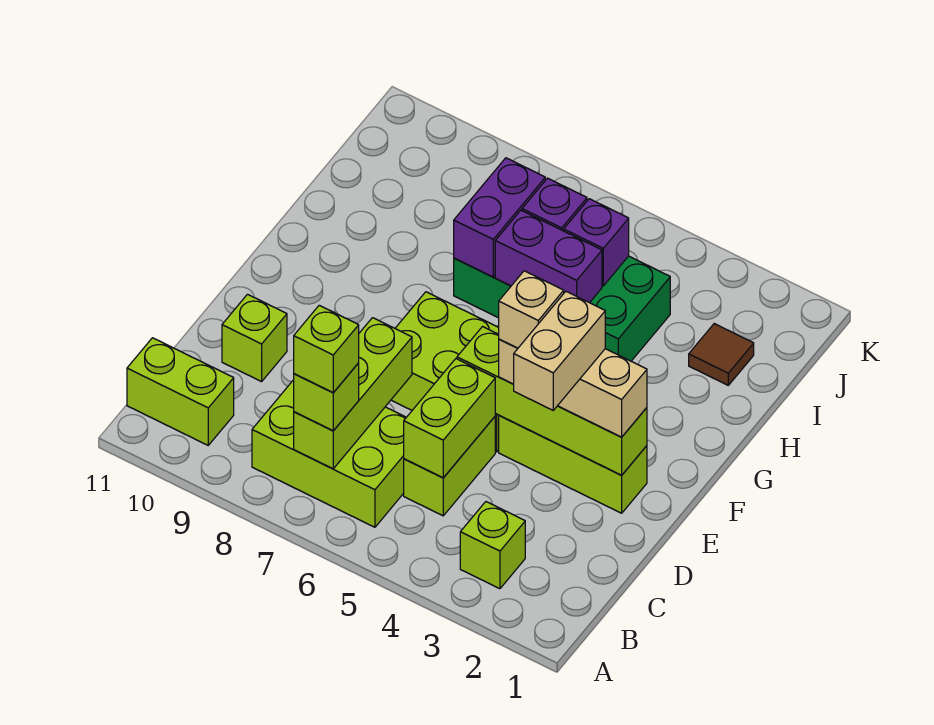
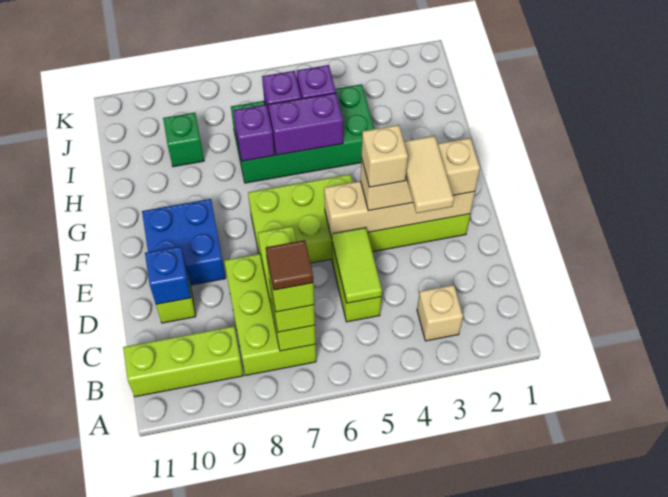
lime 1x1 brick [460,502,525,589] -> tan 1x1 brick [417,285,463,341]
lime 2x3 brick [252,380,406,527] -> lime 2x3 brick turned to [224,254,316,375]
lime 1x2 brick [127,338,234,445] -> lime 1x3 brick [123,326,243,397]
lime 1x2 brick [404,359,495,478] -> lime 1x2 tile [332,228,382,303]
tan 1x2 brick [513,292,605,410] -> tan 1x2 tile [404,136,454,213]
none -> blue 1x1 brick [145,246,191,304]
lime 1x4 brick [457,327,647,475] -> tan 1x4 brick [324,181,475,238]
none -> blue 2x2 brick [142,199,225,285]
purple 1x2 brick [454,158,545,277] -> purple 1x1 brick [233,105,275,161]
brown 1x1 tile [689,324,754,385] -> brown 1x1 tile moved to [266,240,313,290]
none -> green 1x1 brick [163,113,204,167]

